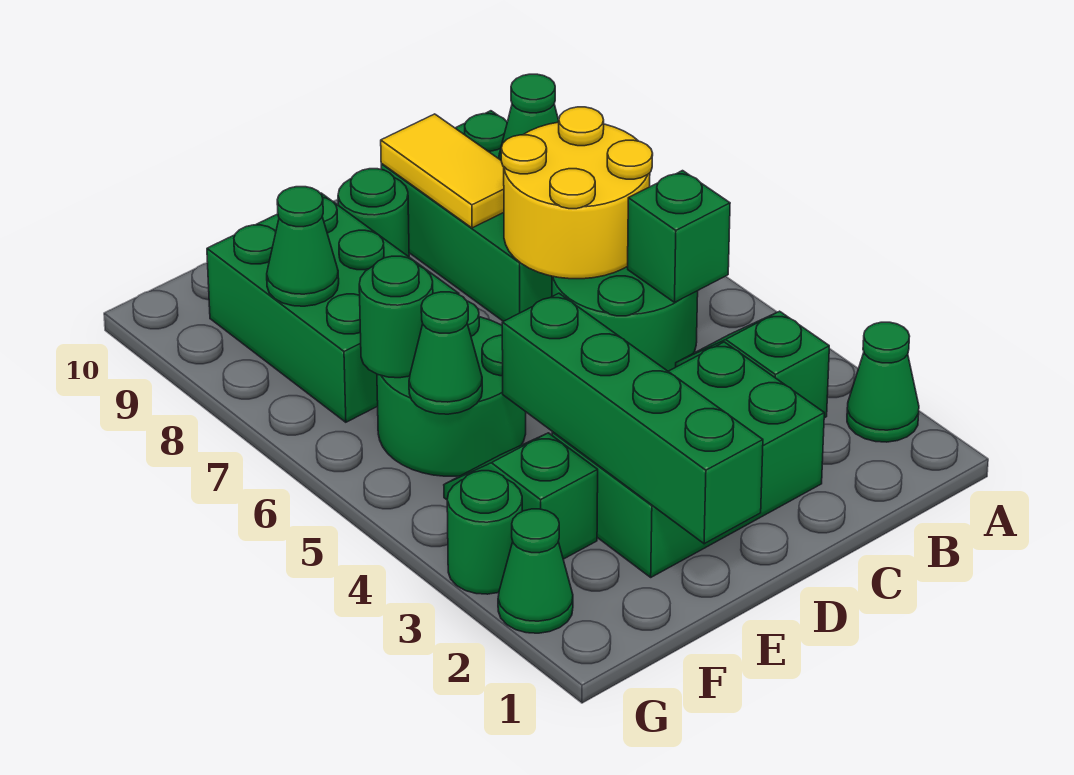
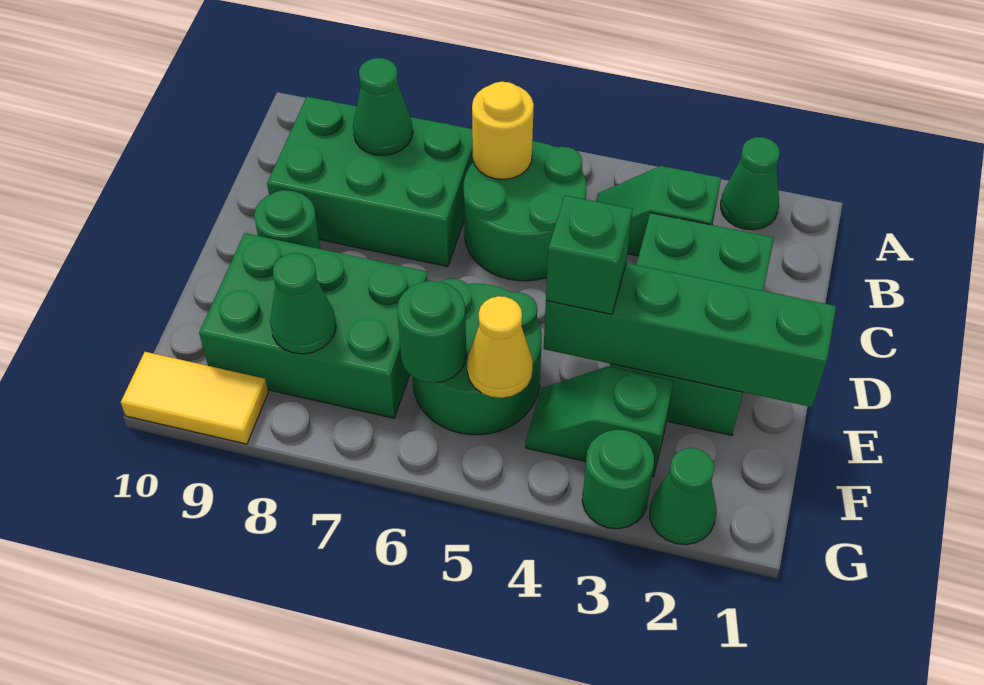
green 1x1 brick [628,171,730,302] -> green 1x1 brick moved to [546,195,633,314]
yellow 2x2 round brick [501,107,653,279] -> yellow 1x1 round brick [472,82,534,179]
yellow 1x2 tile [381,114,504,228] -> yellow 1x2 tile moved to [121,352,268,444]
green 1x1 cone [409,292,482,414] -> yellow 1x1 cone [467,296,533,398]

